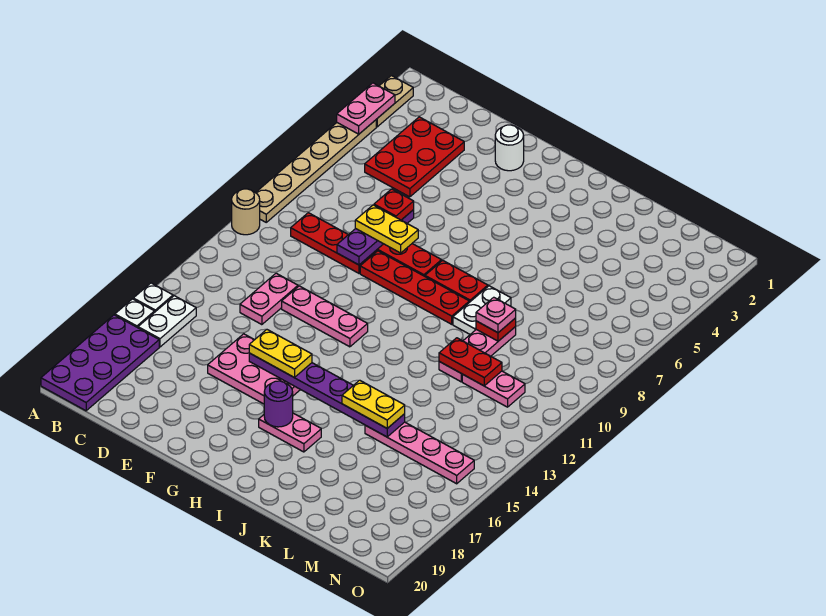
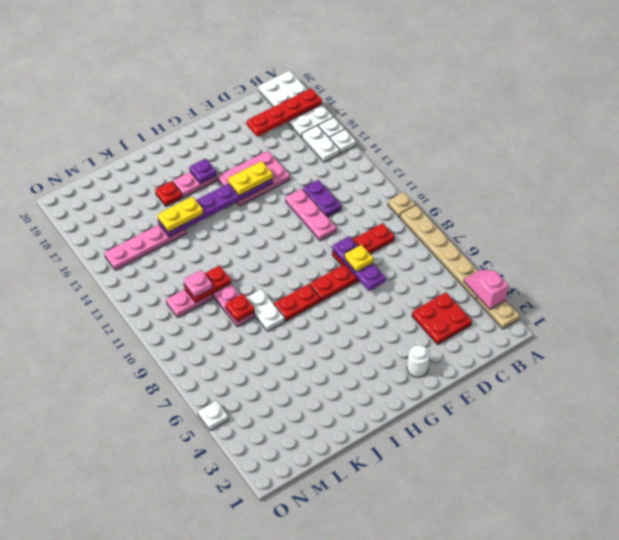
pink 1x2 plate [337,83,395,134] -> pink 1x2 slope [464,270,509,309]
tan 1x1 round brick [232,189,260,235] -> tan 1x1 plate [388,192,415,218]
purple 2x4 plate [41,315,159,411] -> white 2x4 plate [258,71,333,138]
red 2x3 plate [365,117,464,197] -> red 2x2 plate [412,292,472,345]
pink 1x2 plate [240,273,298,325] -> purple 1x2 plate [303,180,341,217]
red 1x1 plate [374,189,414,220] -> red 1x1 plate moved to [155,181,182,206]
yellow 1x2 plate [355,205,418,253] -> yellow 1x1 plate [345,245,373,272]
pink 1x3 plate [282,286,368,347] -> pink 1x3 plate turned to [286,189,336,241]
red 1x4 plate [360,251,469,324] -> red 1x4 plate moved to [247,88,322,137]
purple 1x1 round brick [264,381,293,427] -> purple 1x1 plate [190,158,217,184]
pink 1x1 plate [476,297,516,333] -> pink 1x1 plate moved to [184,270,212,297]
none -> white 1x1 plate [198,401,228,431]

